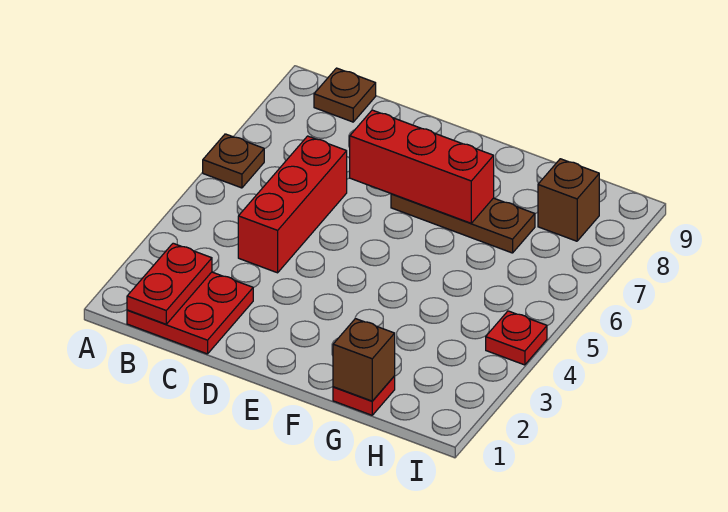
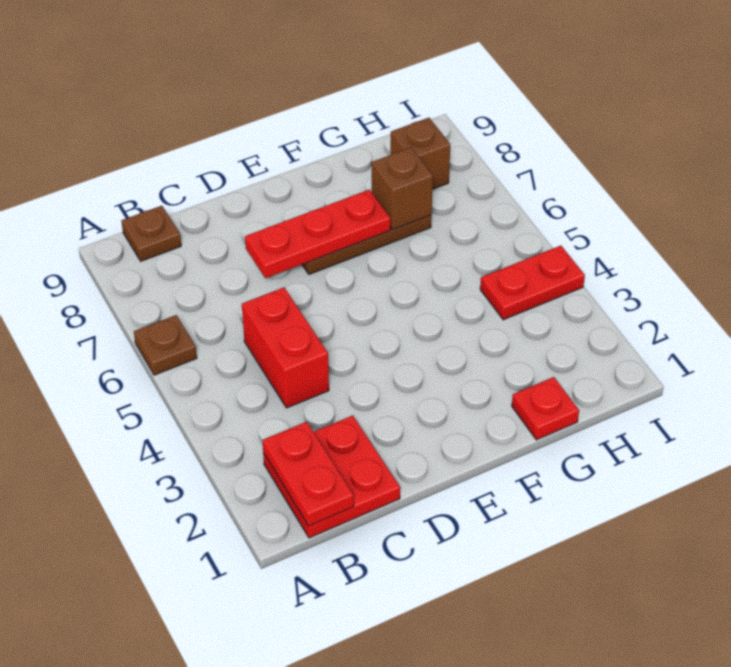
red 1x3 brick [238,136,347,273] -> red 1x2 brick [242,288,329,408]
red 1x3 brick [350,110,494,223] -> red 1x3 plate [245,190,391,278]
brown 1x1 brick [333,319,395,401] -> brown 1x1 brick moved to [372,148,433,230]
red 1x1 plate [486,311,547,365] -> red 1x2 plate [480,246,585,320]

